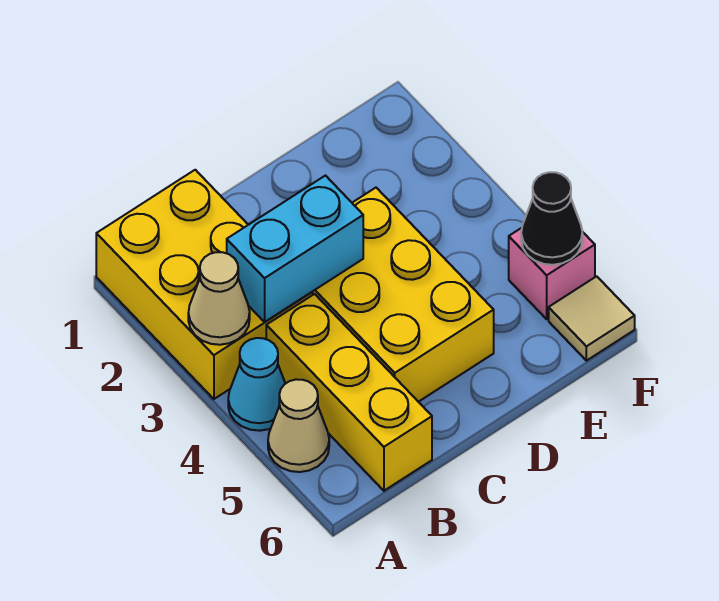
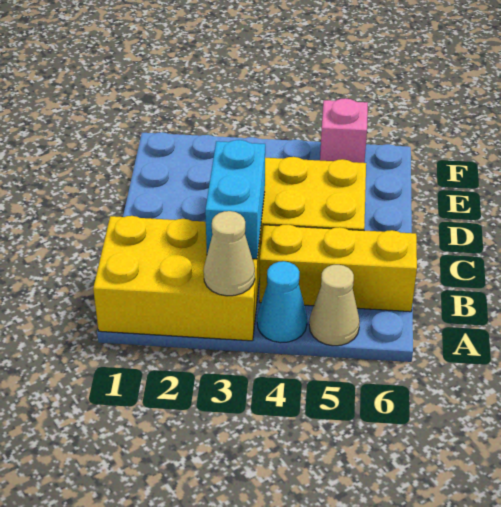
black 1x1 cone [521,172,582,265] -> none
tan 1x1 tile [549,276,635,361] -> none

